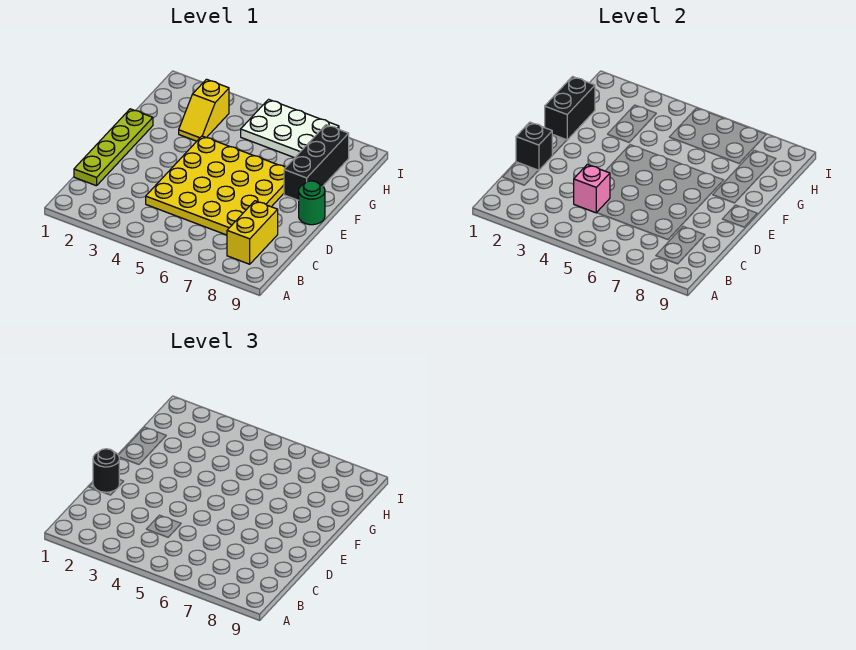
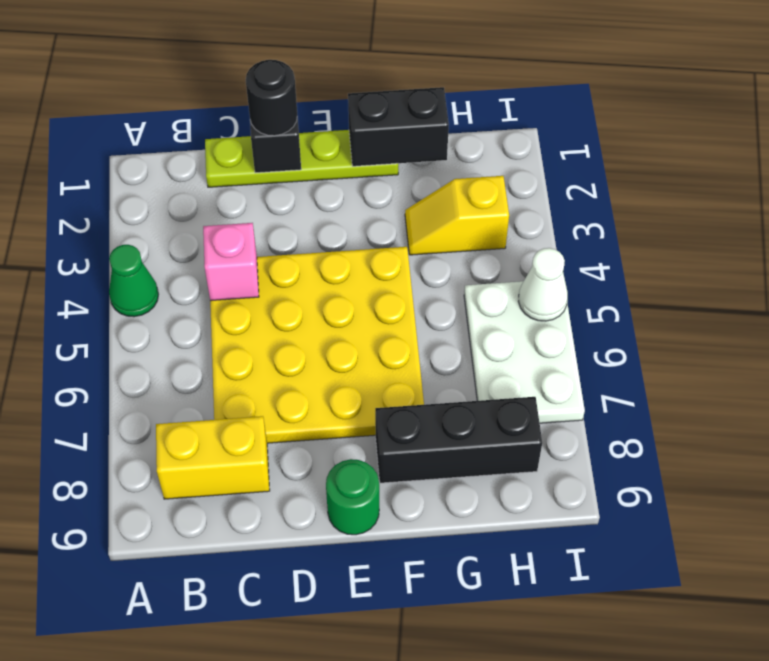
none -> green 1x1 cone [109,245,158,317]
none -> white 1x1 cone [518,248,568,321]

